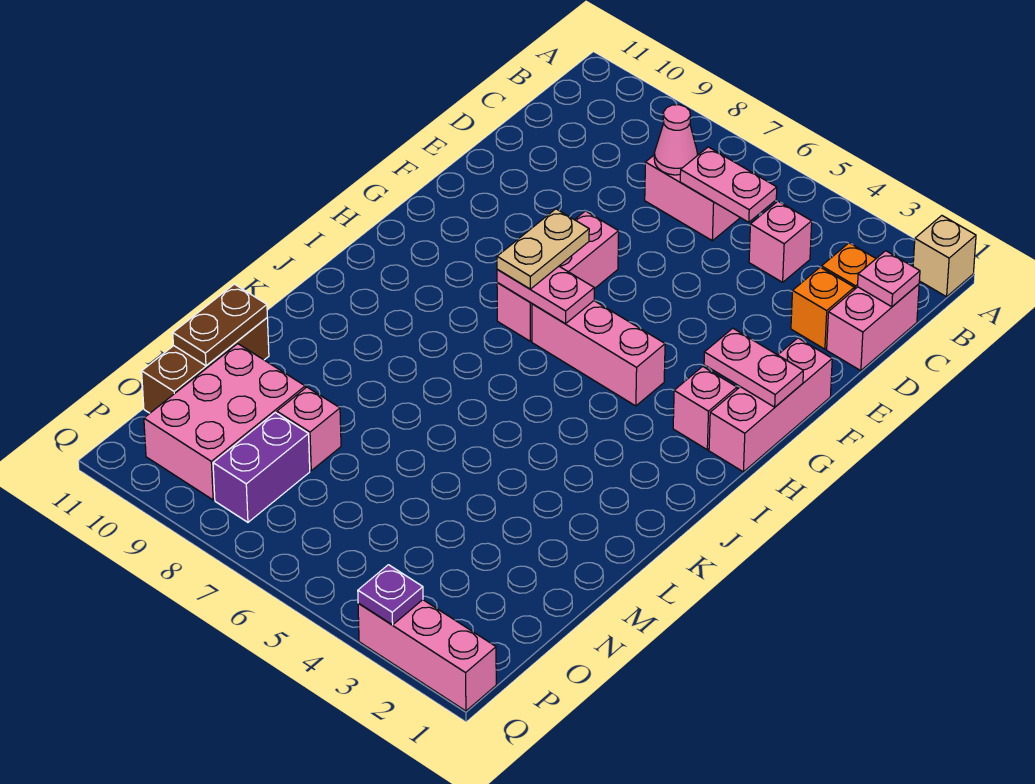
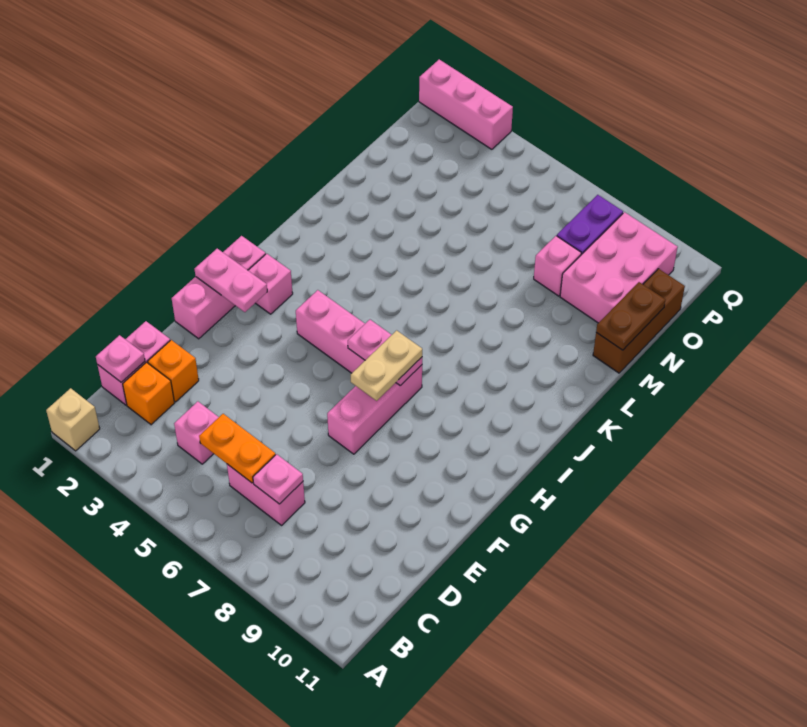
pink 1x2 plate [680,147,777,222] -> orange 1x2 plate [199,414,275,483]
pink 1x1 cone [654,105,697,175] -> pink 1x1 plate [253,454,303,504]
purple 1x1 plate [358,565,423,625] -> none

